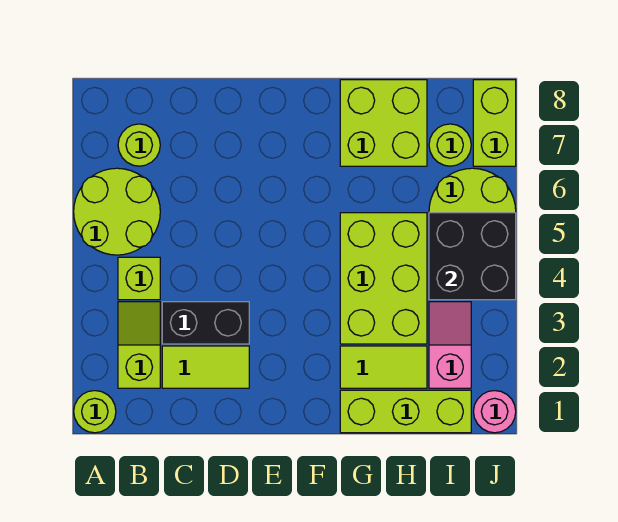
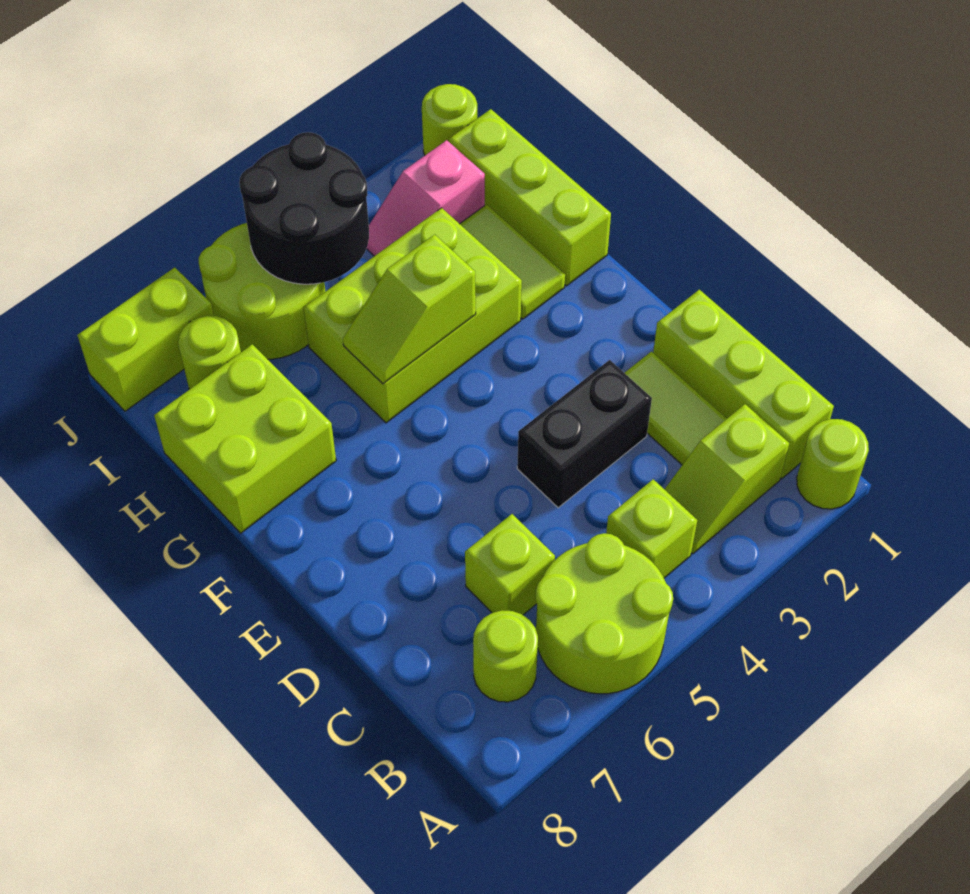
none -> lime 1x3 brick [653,290,834,479]
black 1x2 brick [162,302,249,344] -> black 1x2 brick turned to [517,360,652,508]
none -> lime 1x1 brick [465,514,555,615]
none -> lime 1x2 slope [343,235,476,384]
black 2x2 brick [429,213,516,300] -> black 2x2 round brick [239,132,369,284]
pink 1x1 round brick [473,391,516,433] -> lime 1x1 round brick [422,84,477,155]

